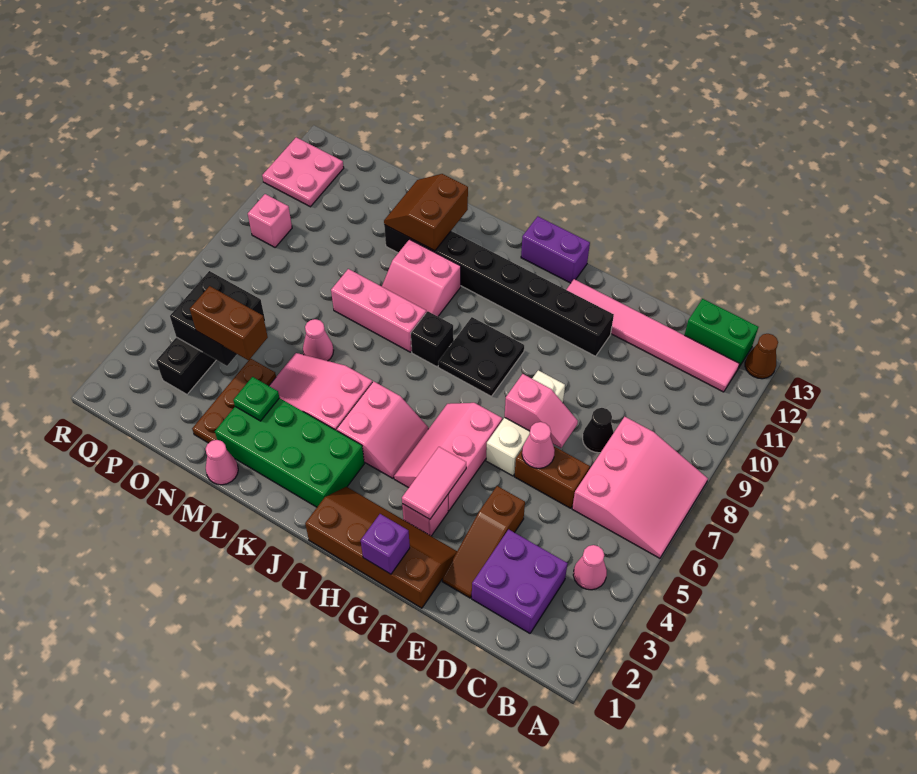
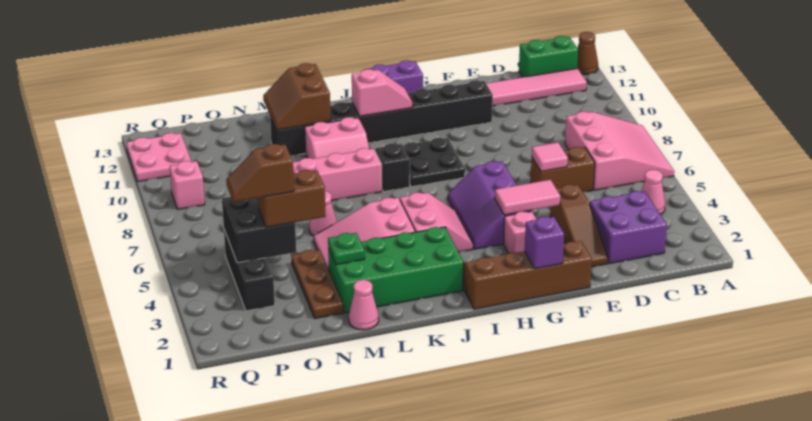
black 1x1 cone [583,408,614,453] -> none
pink 1x1 cone [522,422,555,468] -> pink 1x1 tile [532,142,568,171]
pink 1x2 slope [505,374,578,448] -> pink 1x2 slope moved to [352,69,412,116]
white 1x3 brick [486,370,565,476] -> none
pink 1x2 tile [402,447,466,519] -> pink 1x2 tile turned to [495,180,560,215]
pink 2x3 slope [394,403,502,511] -> purple 2x3 slope [448,161,531,249]
none -> brown 1x2 slope [226,144,294,202]

